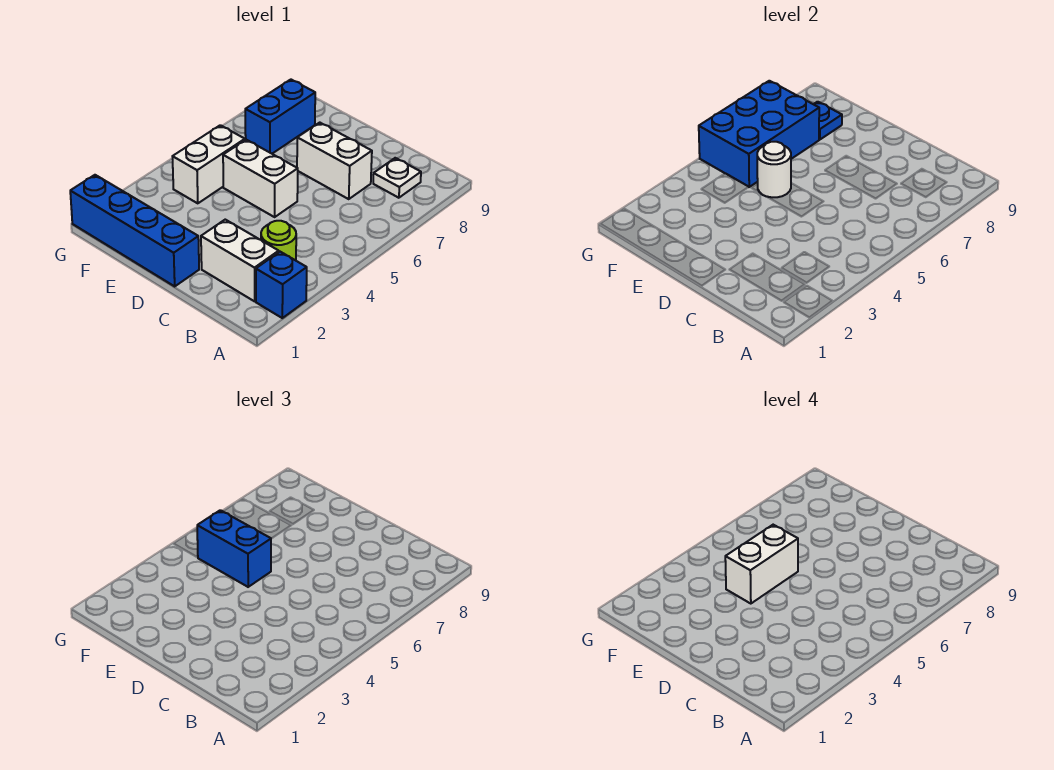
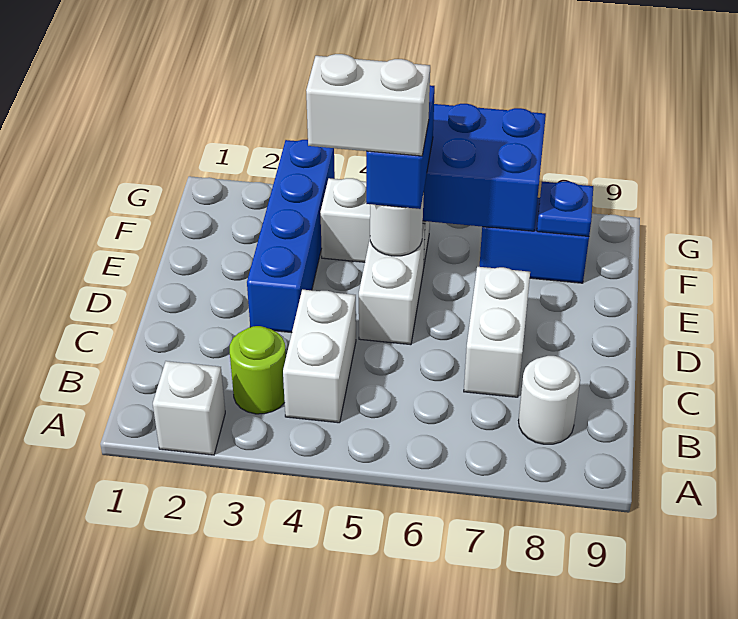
blue 1x1 brick [256,252,307,318] -> white 1x1 brick [153,361,225,455]
white 1x2 brick [201,220,279,301] -> white 1x2 brick moved to [283,290,356,423]
white 1x1 plate [373,158,421,198] -> white 1x1 round brick [519,356,580,444]
blue 1x4 brick [70,175,199,286] -> blue 1x4 brick moved to [247,140,335,333]

